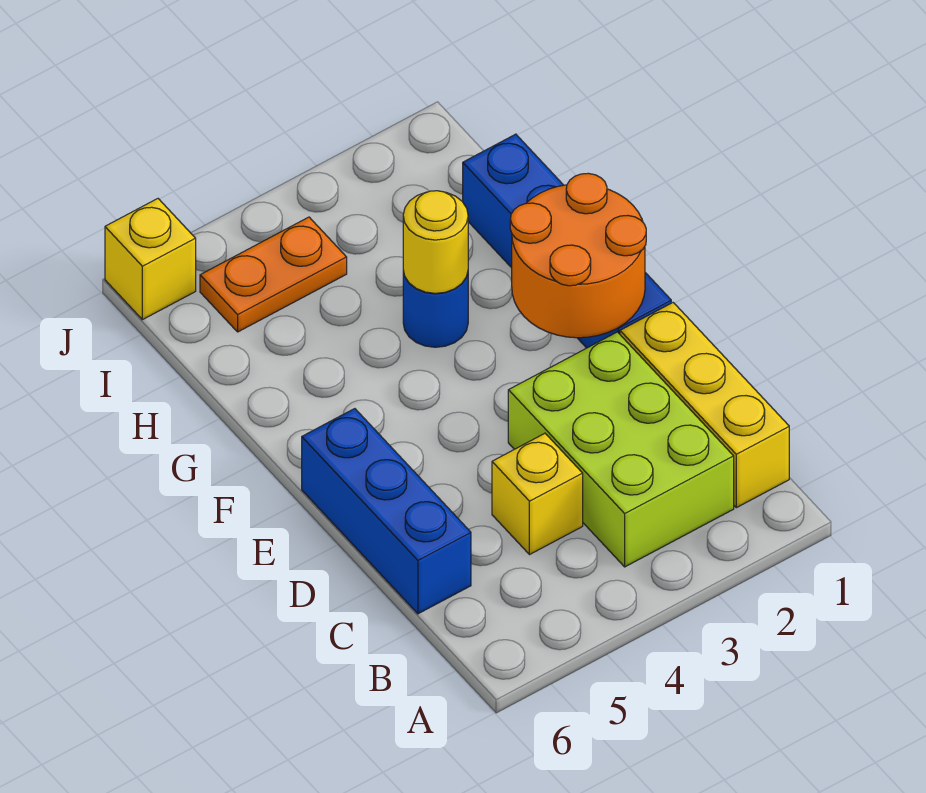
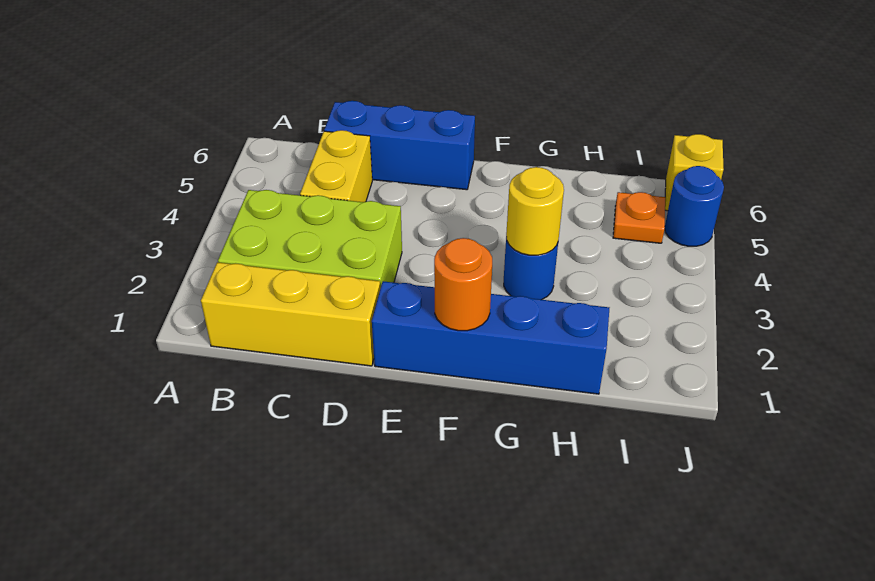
yellow 1x1 brick [492,433,583,555] -> yellow 1x2 brick [300,130,372,202]
orange 2x2 round brick [510,173,646,338] -> orange 1x1 round brick [434,238,492,331]
orange 1x2 plate [200,217,347,332] -> orange 1x1 plate [613,192,665,243]
none -> blue 1x1 round brick [665,166,724,246]

